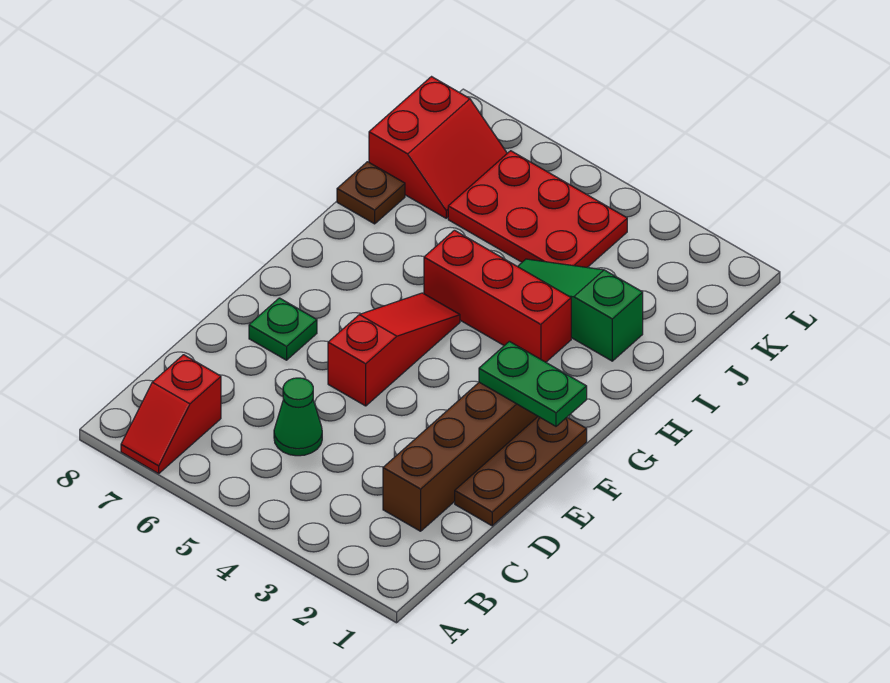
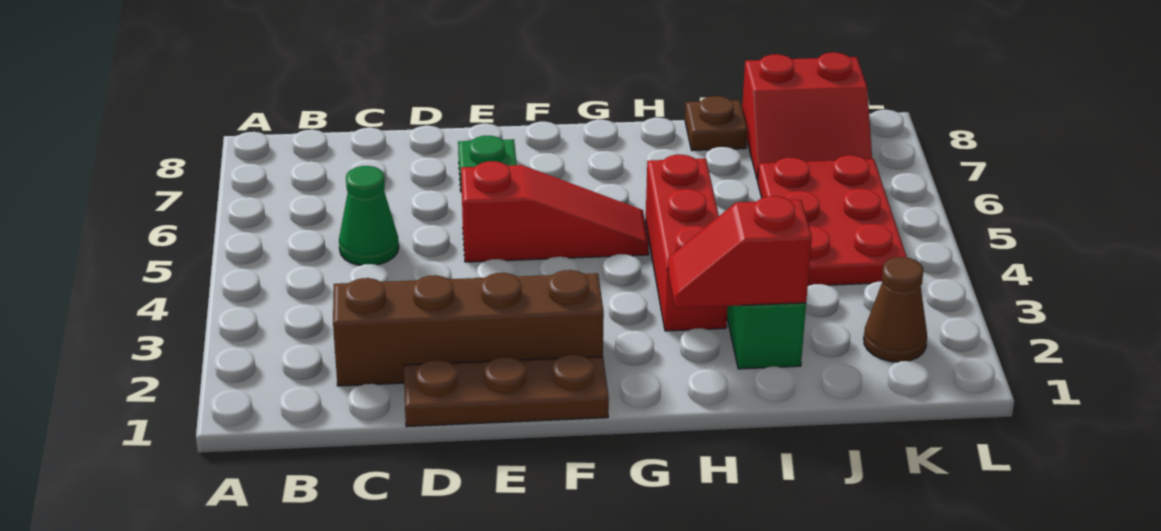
red 1x2 slope [121,355,221,474] -> red 1x2 slope moved to [667,196,812,308]
green 1x2 plate [479,341,587,426] -> none
none -> brown 1x1 cone [864,257,927,362]

